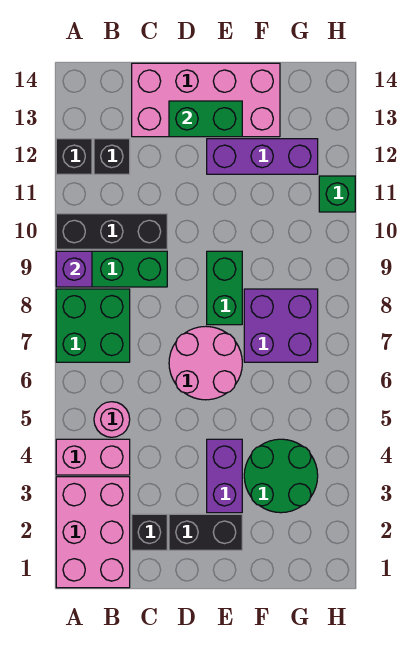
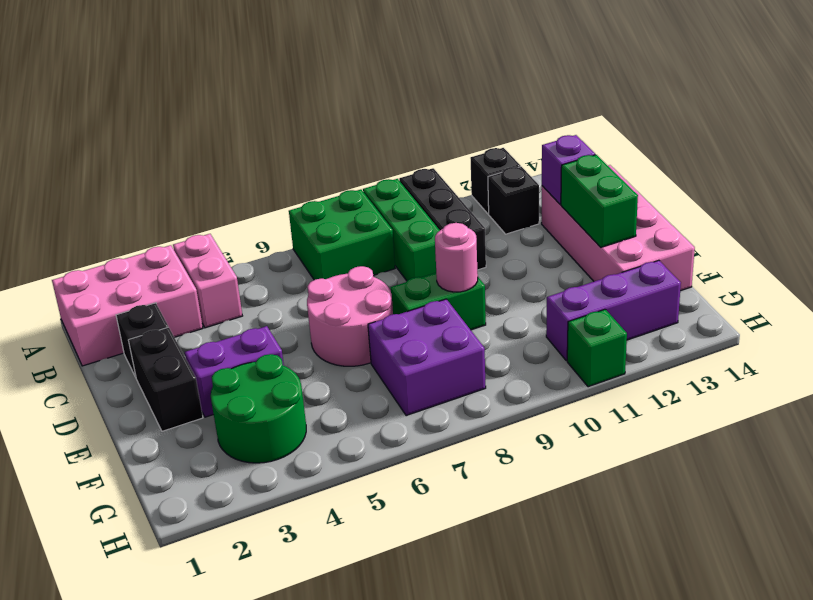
purple 1x1 brick [56,251,92,287] -> purple 1x1 brick moved to [542,135,595,204]
pink 1x1 round brick [94,402,130,437] -> pink 1x1 round brick moved to [435,223,478,292]
purple 1x3 brick [207,139,318,174] -> purple 1x3 brick turned to [546,260,681,361]

